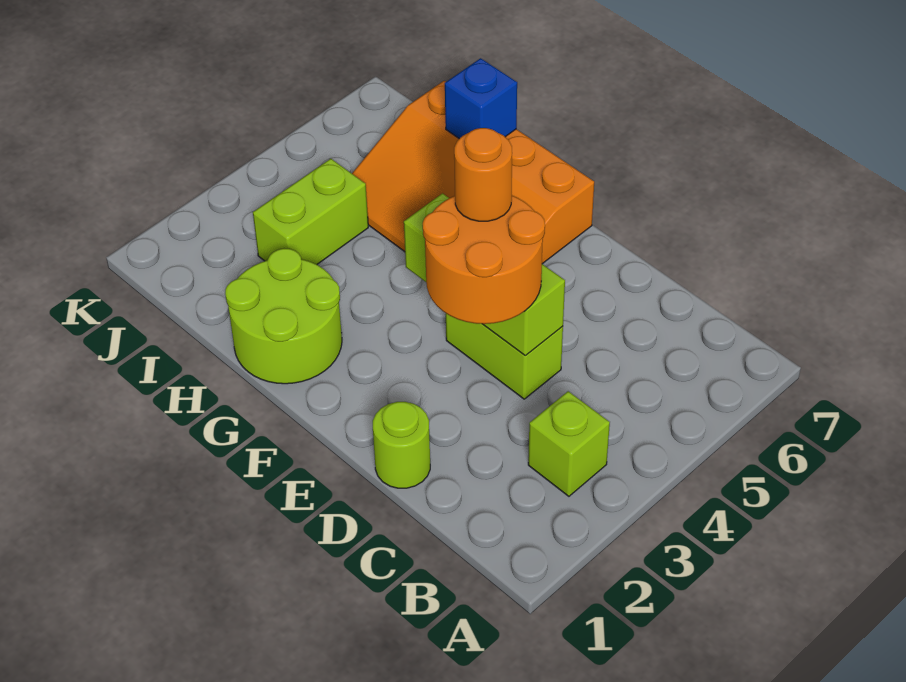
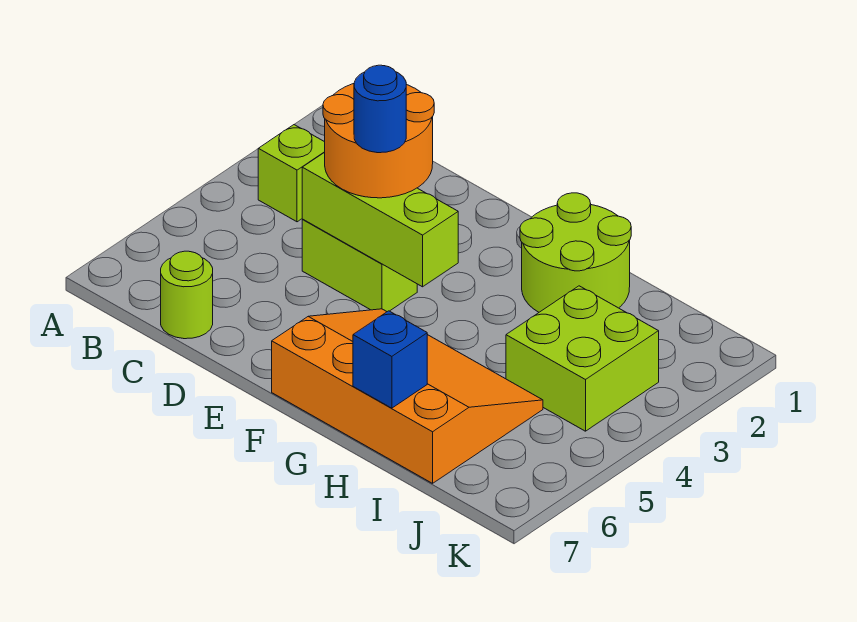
lime 1x1 round brick [373,402,430,488] -> lime 1x1 round brick moved to [161,251,213,339]
orange 1x1 round brick [454,128,512,221] -> blue 1x1 round brick [354,65,406,153]
lime 1x2 brick [253,159,368,265] -> lime 2x2 brick [506,286,659,431]

